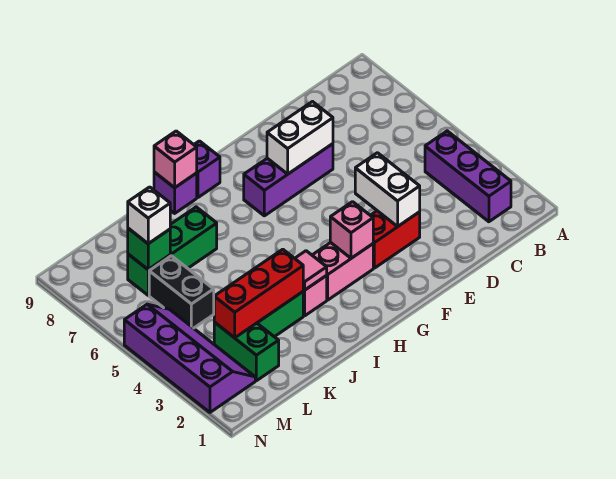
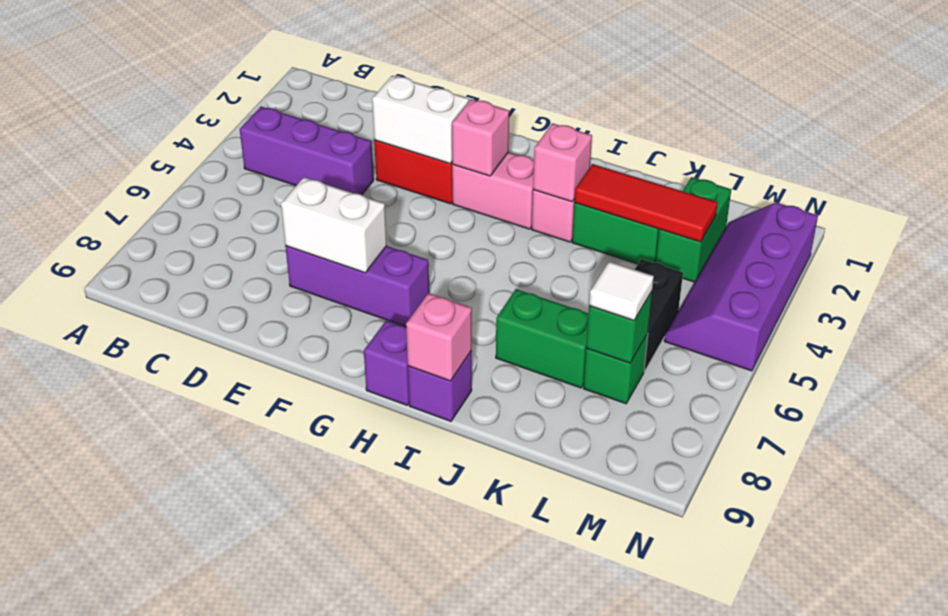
purple 1x3 brick [425,131,511,222] -> purple 1x3 brick turned to [240,107,374,195]
white 1x2 brick [355,153,420,226] -> white 1x2 brick turned to [372,76,469,164]
pink 1x1 tile [295,251,327,290] -> pink 1x1 brick [533,123,592,202]
red 1x3 brick [214,249,303,338] -> red 1x3 tile [574,164,718,242]
white 1x1 brick [128,187,170,244] -> white 1x1 tile [589,262,654,320]

